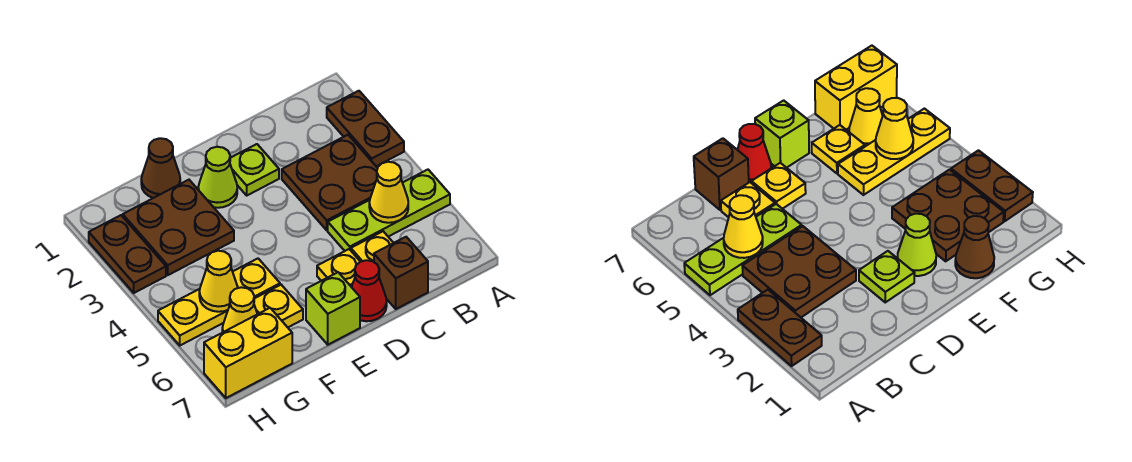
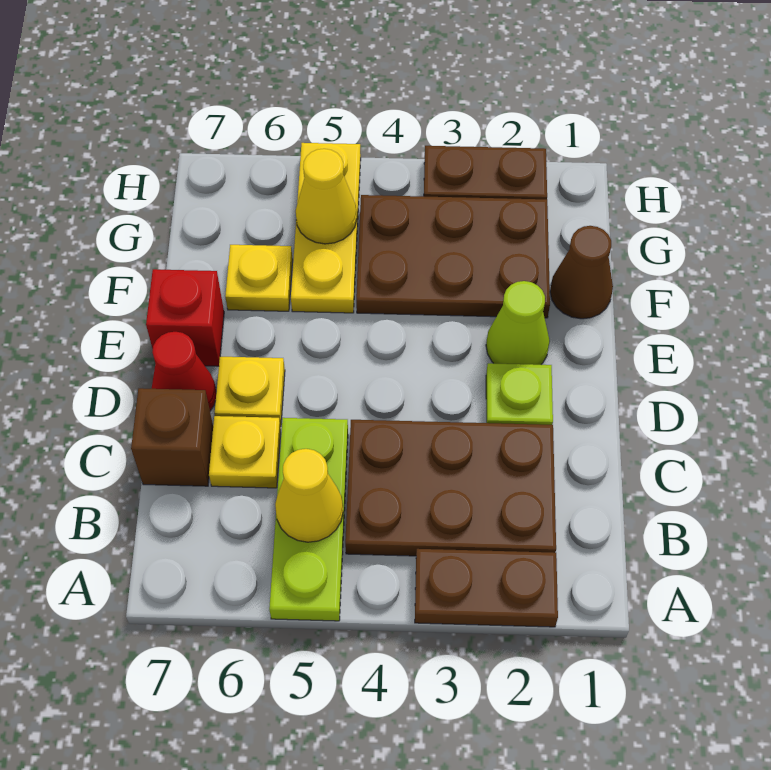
brown 2x2 plate [282,135,378,230] -> brown 2x3 plate [345,420,556,556]
lime 1x1 brick [306,272,360,345] -> red 1x1 brick [146,269,224,366]
brown 2x2 plate [123,180,234,275] -> brown 2x3 plate [356,195,550,318]
yellow 1x1 cone [222,287,257,332] -> none
yellow 1x2 brick [204,308,292,398] -> none

